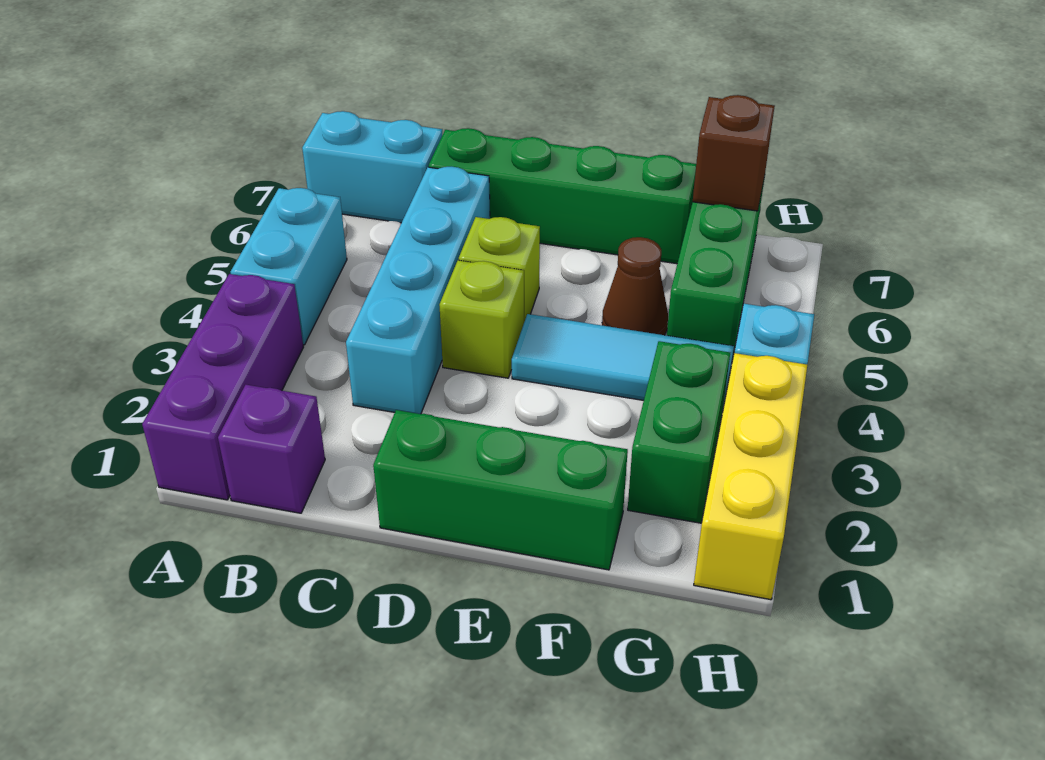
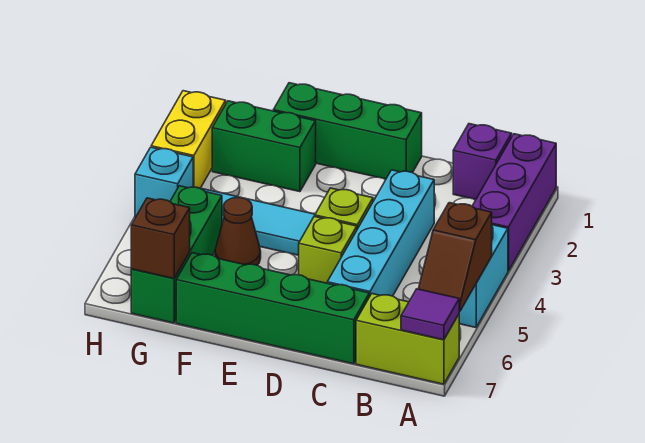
none -> brown 1x2 slope [419,203,492,311]
cyan 1x2 brick [302,111,442,223] -> lime 1x2 brick [356,294,459,384]
none -> purple 1x1 tile [401,289,459,340]
green 1x2 brick [628,341,730,523] -> green 1x2 brick turned to [212,101,316,192]
yellow 1x3 brick [694,353,807,600] -> yellow 1x2 brick [151,91,226,188]

